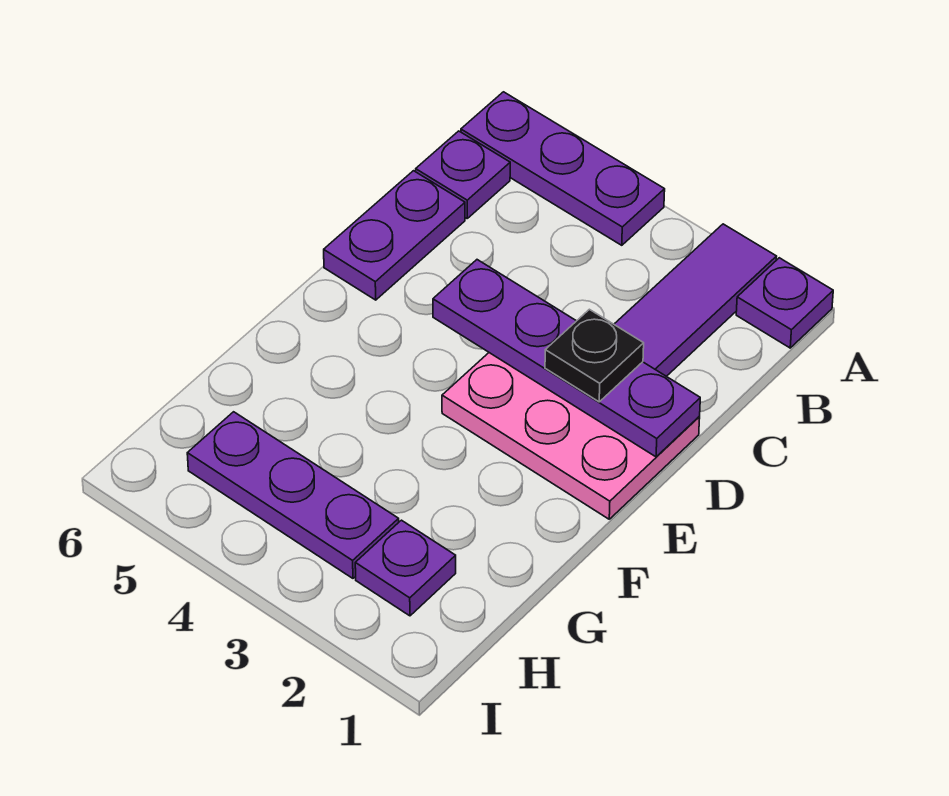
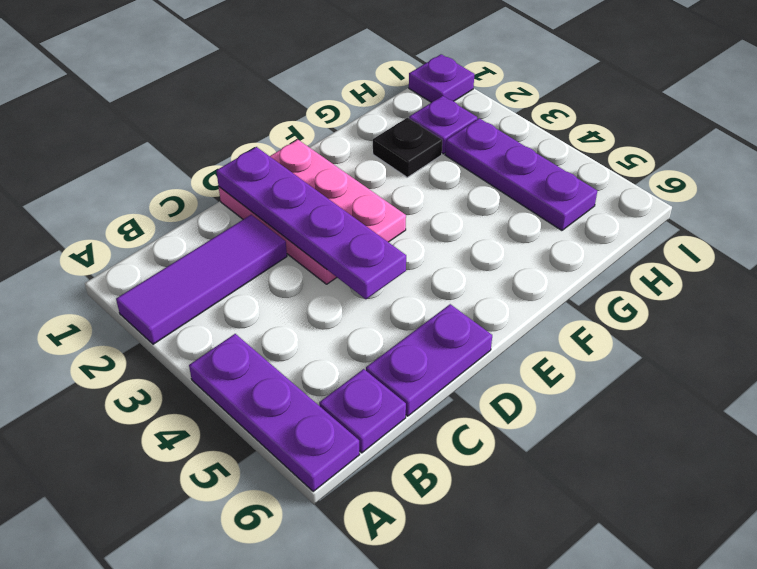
purple 1x1 plate [736,258,833,348] -> purple 1x1 plate moved to [409,54,474,102]
black 1x1 plate [545,309,644,402] -> black 1x1 plate moved to [373,118,442,177]

